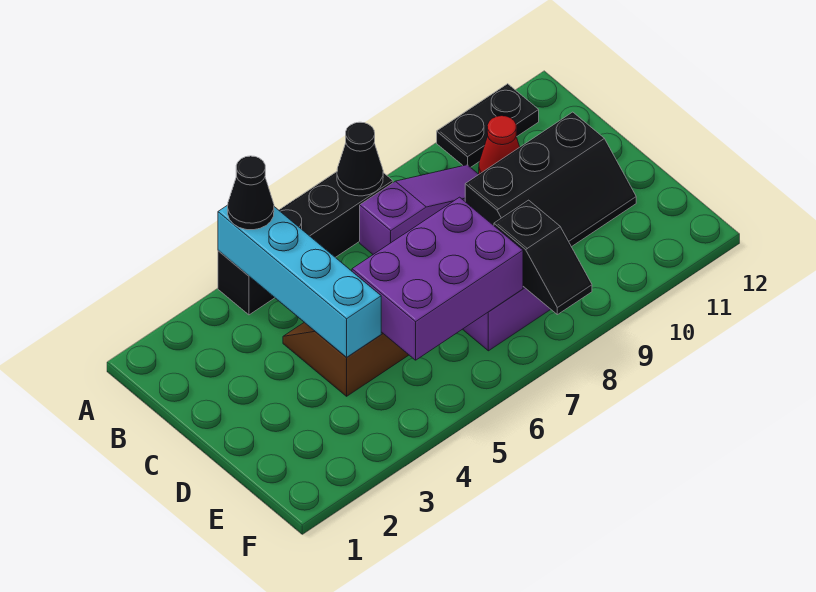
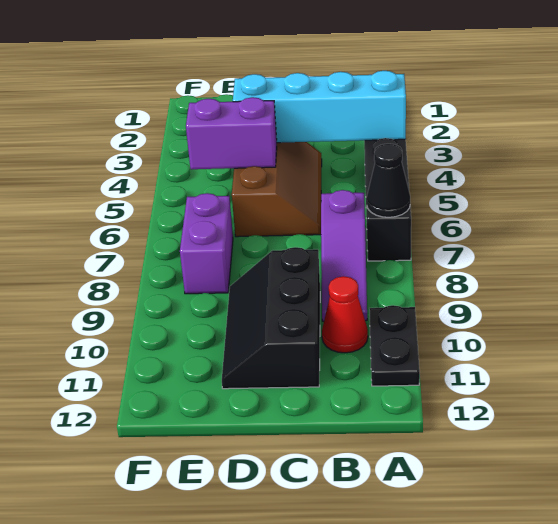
black 1x1 cone [228,156,274,230] -> none
purple 2x3 brick [352,197,523,360] -> purple 1x2 brick [186,97,277,169]
black 1x2 slope [494,200,592,315] -> none

